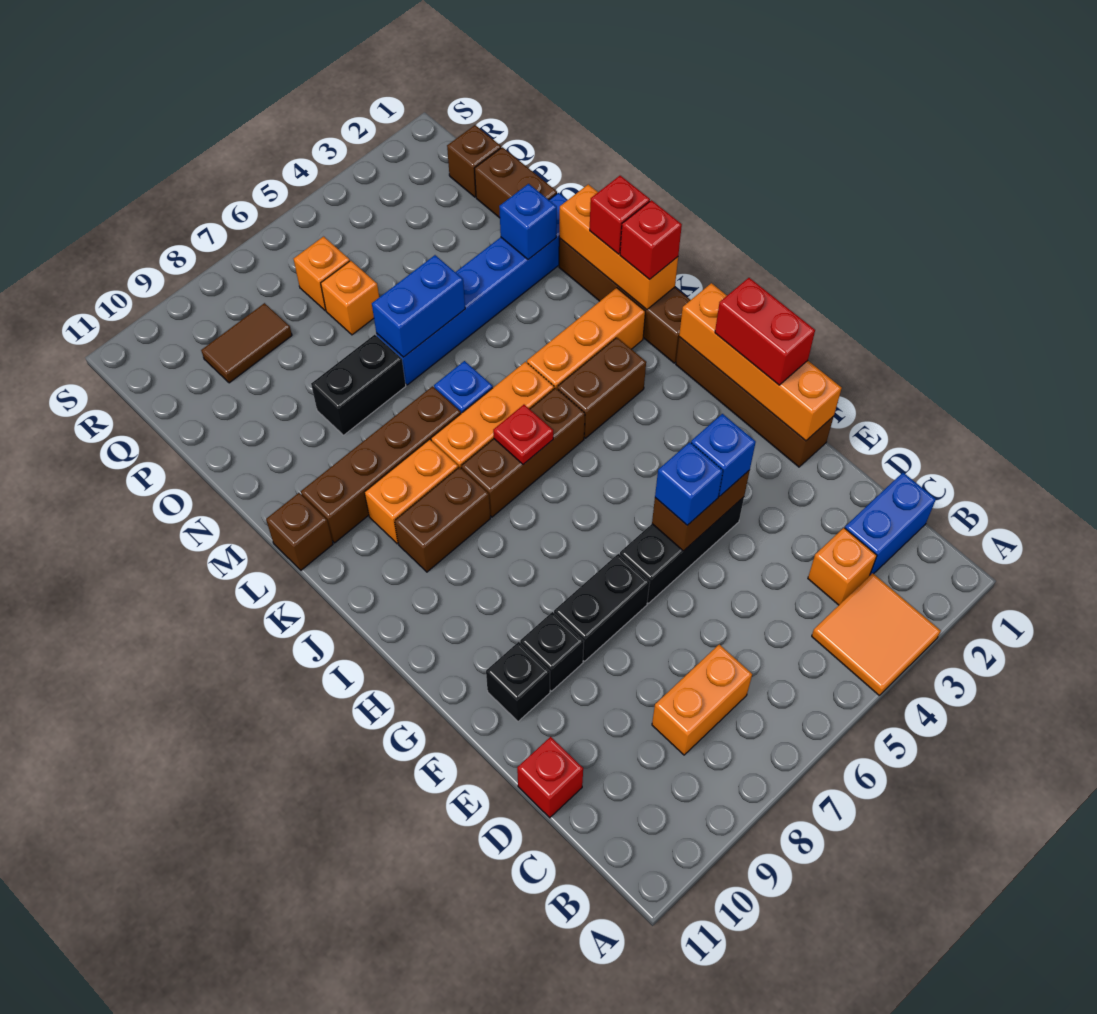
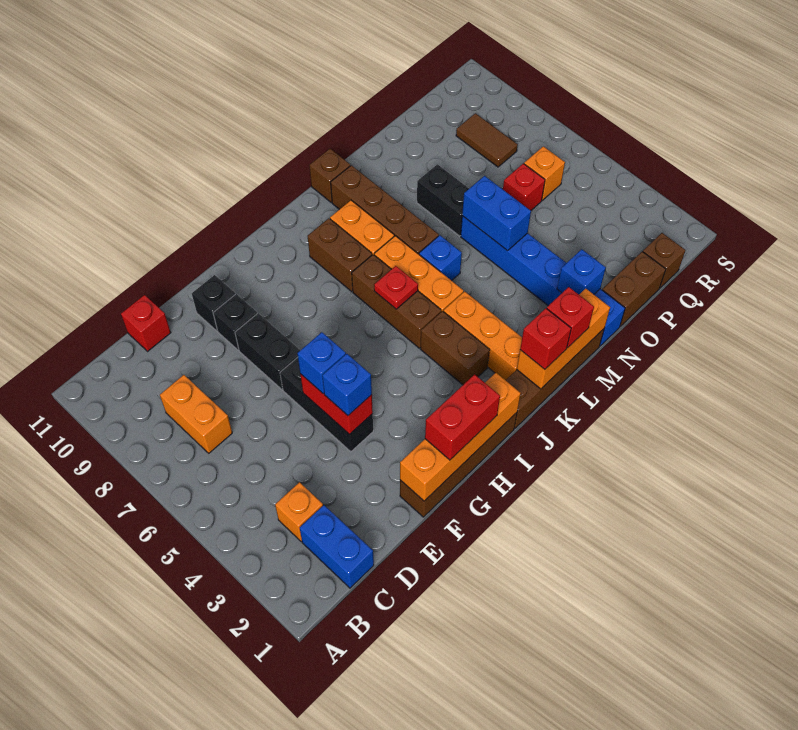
orange 2x2 tile [812,573,941,696] -> none
brown 1x2 brick [652,470,750,551] -> red 1x2 brick [300,374,373,434]
orange 1x1 brick [321,261,379,335] -> red 1x1 brick [503,164,545,210]

